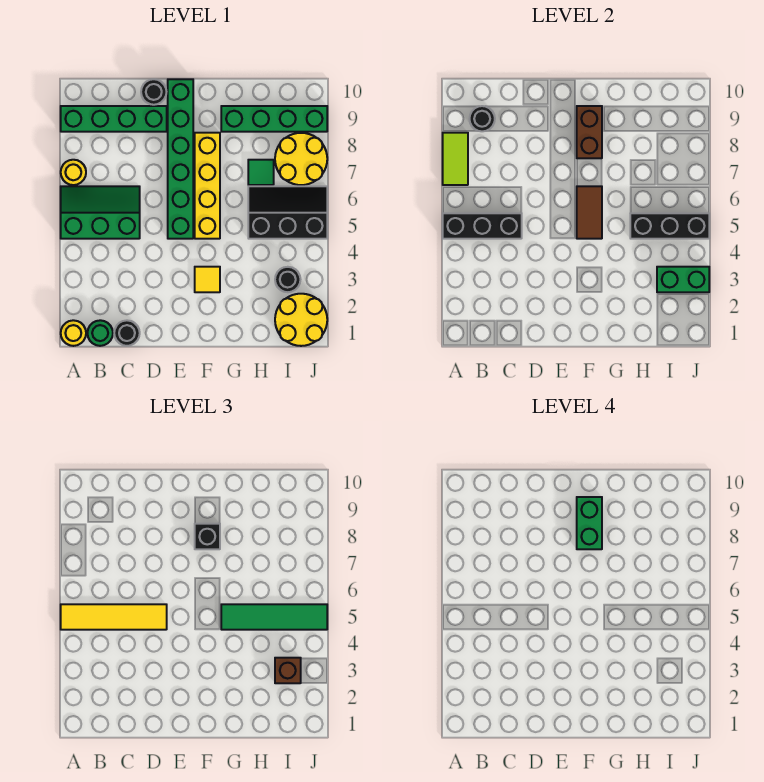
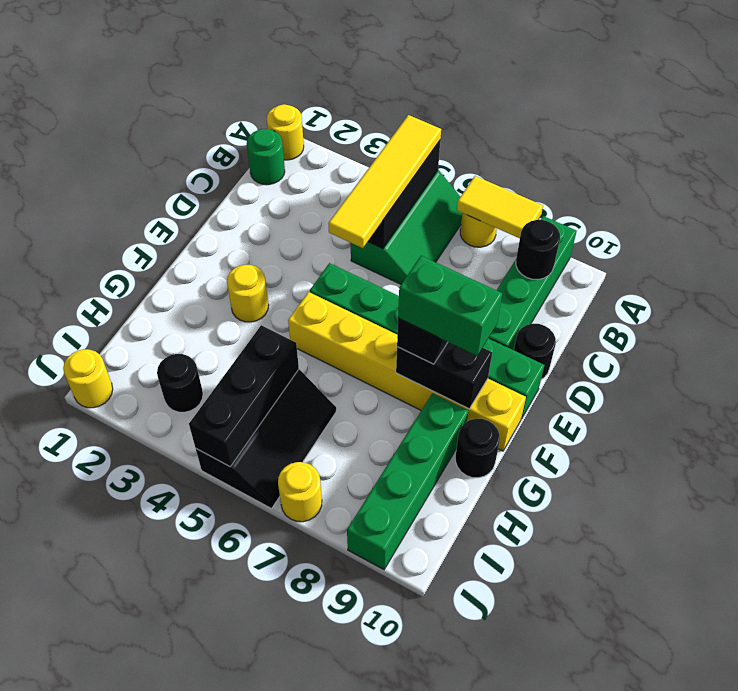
lime 1x2 tile [443,133,468,185] -> yellow 1x2 tile [457,176,543,238]
black 1x1 round brick [114,320,140,346] -> black 1x1 round brick moved to [455,419,500,478]
yellow 1x1 tile [195,267,220,292] -> yellow 1x1 round brick [227,265,269,322]
yellow 1x4 brick [195,133,220,239] -> yellow 1x6 brick [288,292,526,451]
brown 1x2 tile [577,186,602,239] -> none
brown 1x2 brick [577,106,602,158] -> black 1x2 brick [396,342,492,409]
green 1x4 tile [221,604,327,630] -> none
green 1x1 tile [248,160,274,185] -> none
yellow 2x2 round brick [275,294,327,346] -> yellow 1x1 round brick [63,349,113,408]
green 1x2 brick [657,267,709,292] -> none
brown 1x1 brick [275,658,301,683] -> none
yellow 2x2 round brick [275,133,327,185] -> yellow 1x1 round brick [278,462,322,522]

